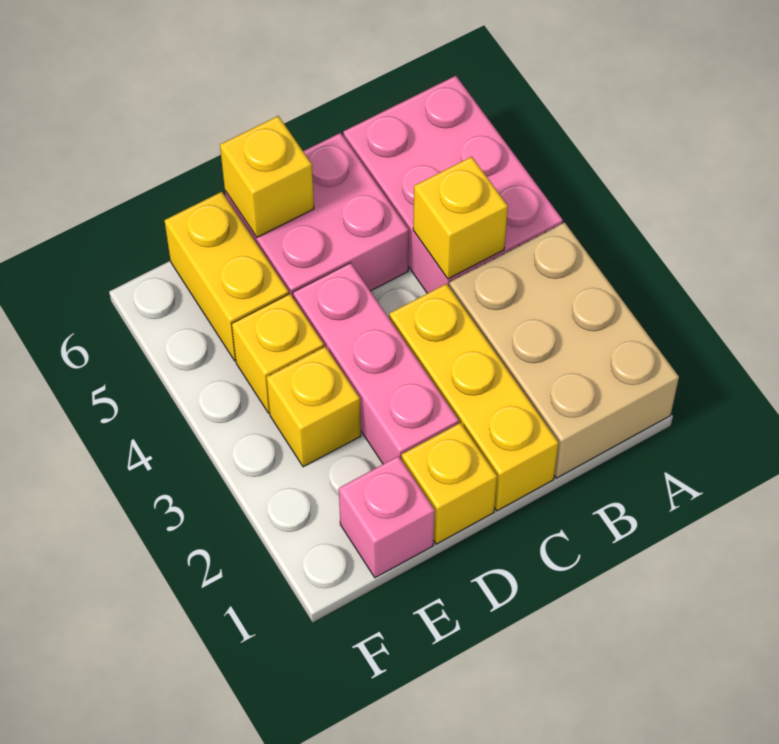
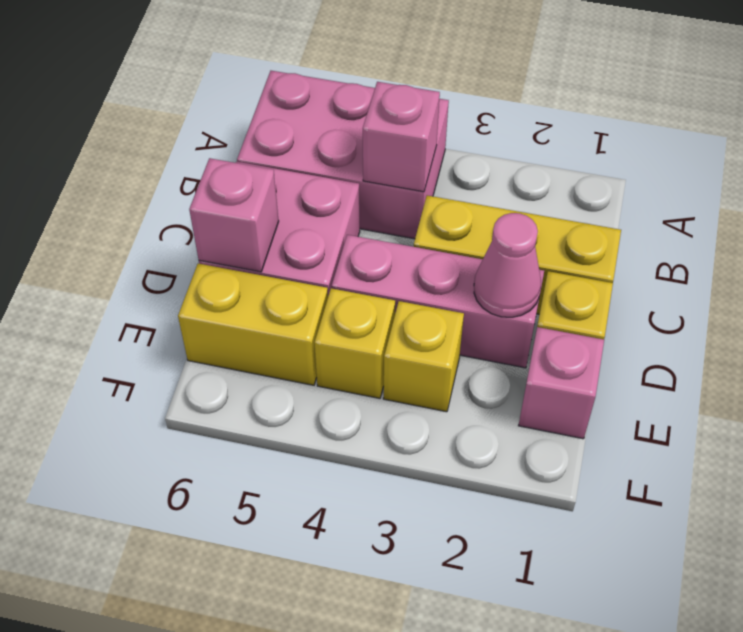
tan 2x3 brick [449,222,679,478] -> none
yellow 1x1 brick [413,157,508,279] -> pink 1x1 brick [363,82,440,192]
none -> pink 1x1 cone [474,213,541,317]
yellow 1x1 brick [220,116,314,237] -> pink 1x1 brick [189,158,279,272]

